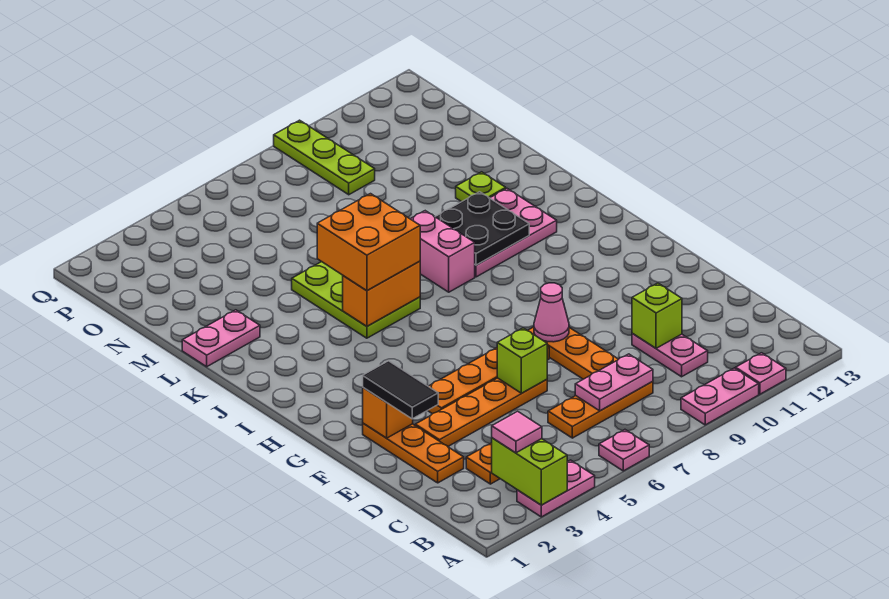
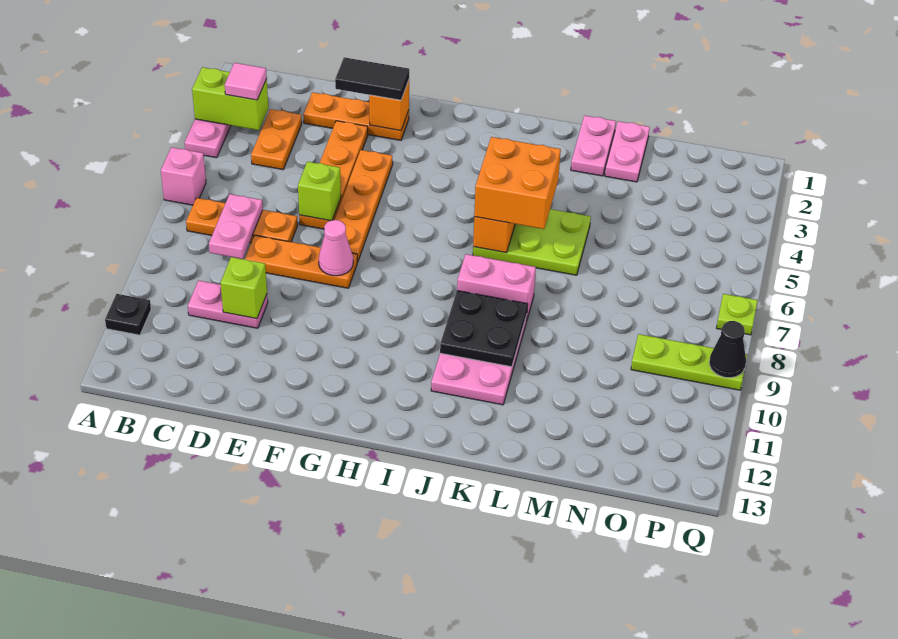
pink 1x1 plate [599,430,649,471] -> pink 1x1 brick [161,147,206,205]
pink 1x2 plate [681,368,759,425] -> pink 1x2 plate moved to [605,121,650,182]
pink 1x1 plate [736,353,786,394] -> black 1x1 plate [105,294,151,335]
orange 1x3 plate [548,382,653,438] -> orange 1x3 plate turned to [186,198,298,243]
lime 1x1 plate [456,172,506,202] -> lime 1x1 plate moved to [717,294,758,335]
none -> black 1x1 cone [709,321,746,378]

